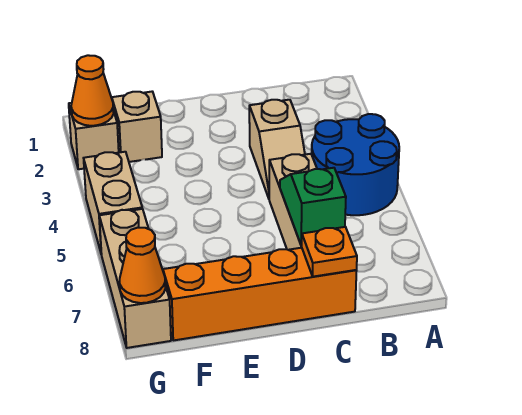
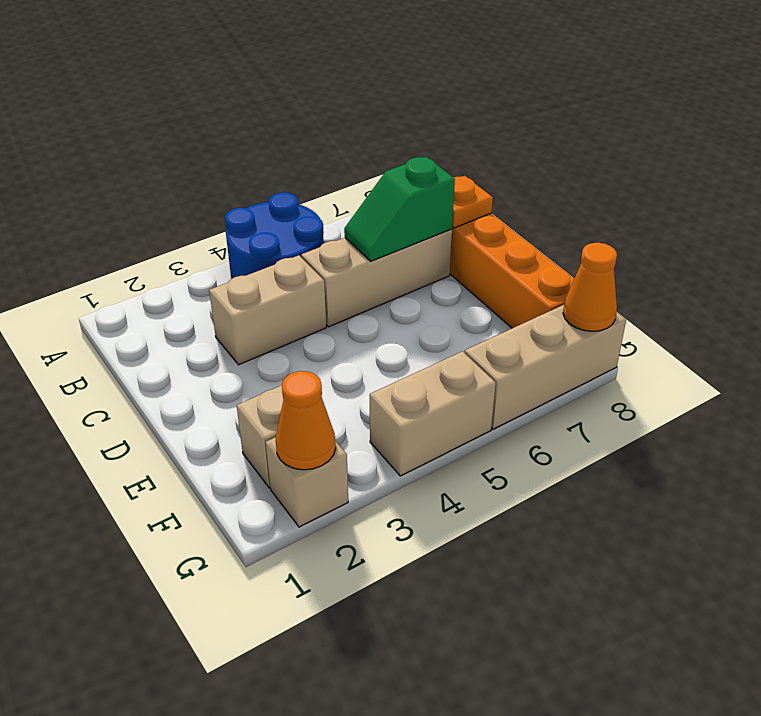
tan 1x2 slope [249,100,305,198] -> tan 1x2 brick [209,255,326,365]

